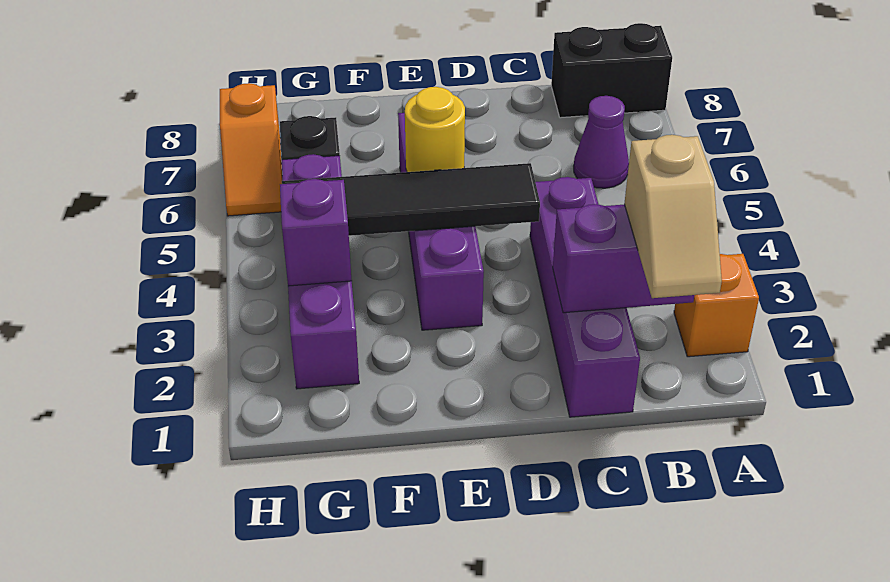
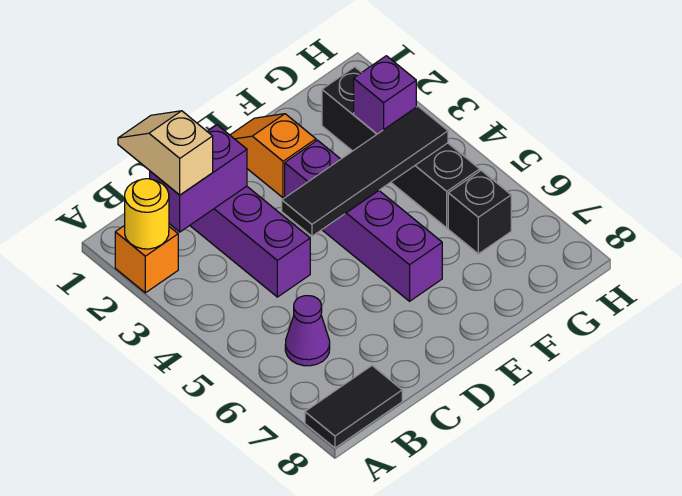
black 1x2 brick [551,23,672,118] -> black 1x2 tile [305,366,402,448]
yellow 1x1 round brick [405,87,465,172] -> yellow 1x1 round brick moved to [125,179,169,249]
purple 1x4 brick [282,154,359,389] -> black 1x4 brick [322,67,480,228]
orange 1x2 slope [220,83,282,216] -> orange 1x2 slope moved to [230,114,316,198]

